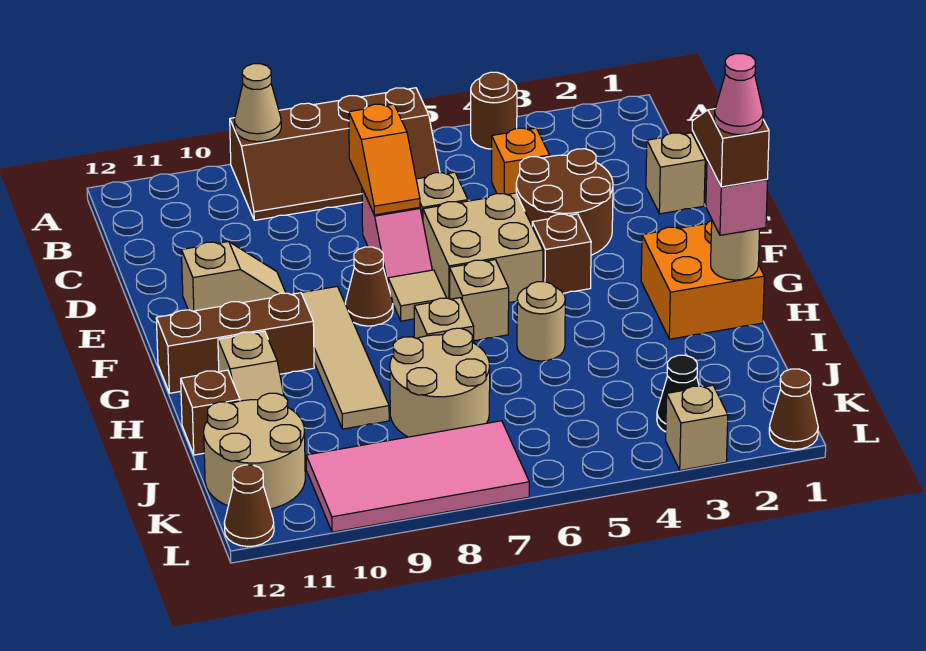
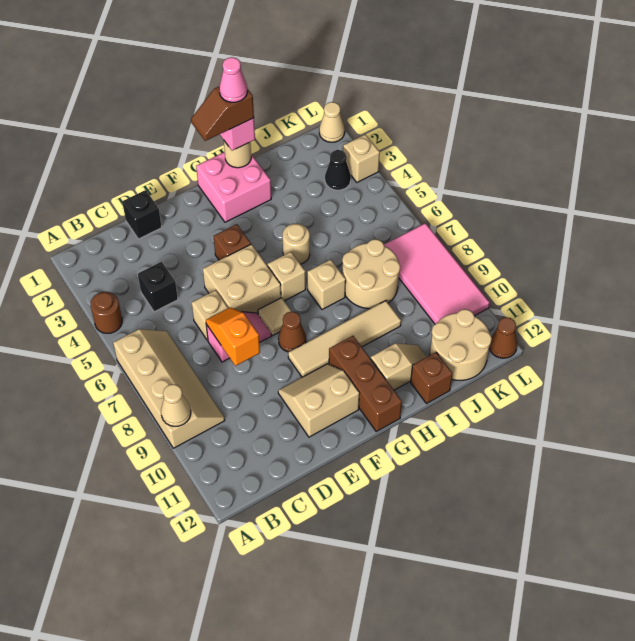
brown 2x4 slope [230,88,440,220] -> tan 2x4 slope [113,329,225,448]
orange 1x1 brick [492,128,550,195] -> black 1x1 brick [138,262,178,312]
orange 1x2 slope [349,104,420,215] -> orange 1x2 slope turned to [206,307,260,366]
tan 1x1 brick [646,133,705,214] -> black 1x1 brick [122,190,162,239]
brown 2x2 round brick [516,149,613,255] -> none
tan 1x2 slope [181,242,286,311] -> tan 2x2 slope [278,364,359,437]
orange 2x2 brick [641,221,764,339] -> pink 2x2 brick [196,152,271,222]
brown 1x1 cone [769,369,818,449] -> tan 1x1 cone [319,102,345,142]

